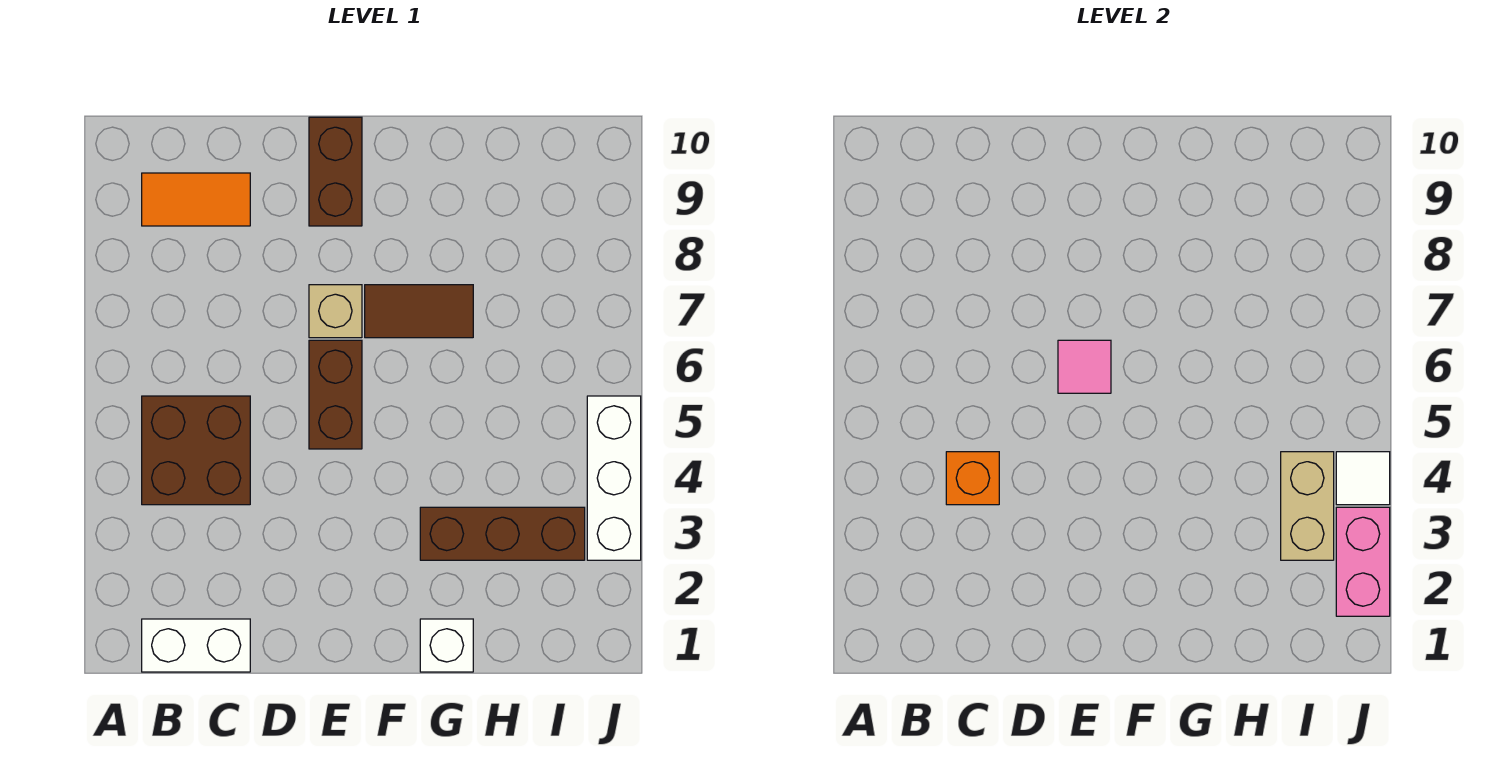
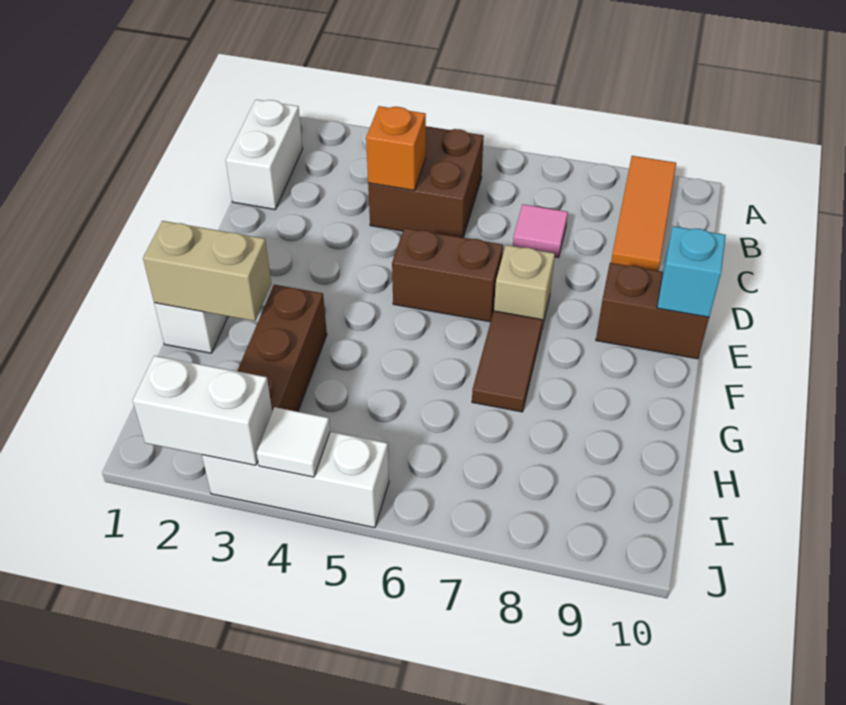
orange 1x2 tile [142,173,250,226] -> orange 1x3 tile [611,156,676,271]
pink 1x1 tile [1058,340,1111,393] -> pink 1x1 tile moved to [513,204,568,258]
none -> cyan 1x1 brick [657,226,726,317]
tan 1x2 brick [1281,452,1334,560] -> tan 1x2 brick moved to [143,221,271,321]
pink 1x2 brick [1336,507,1390,616] -> white 1x2 brick [133,356,272,465]

